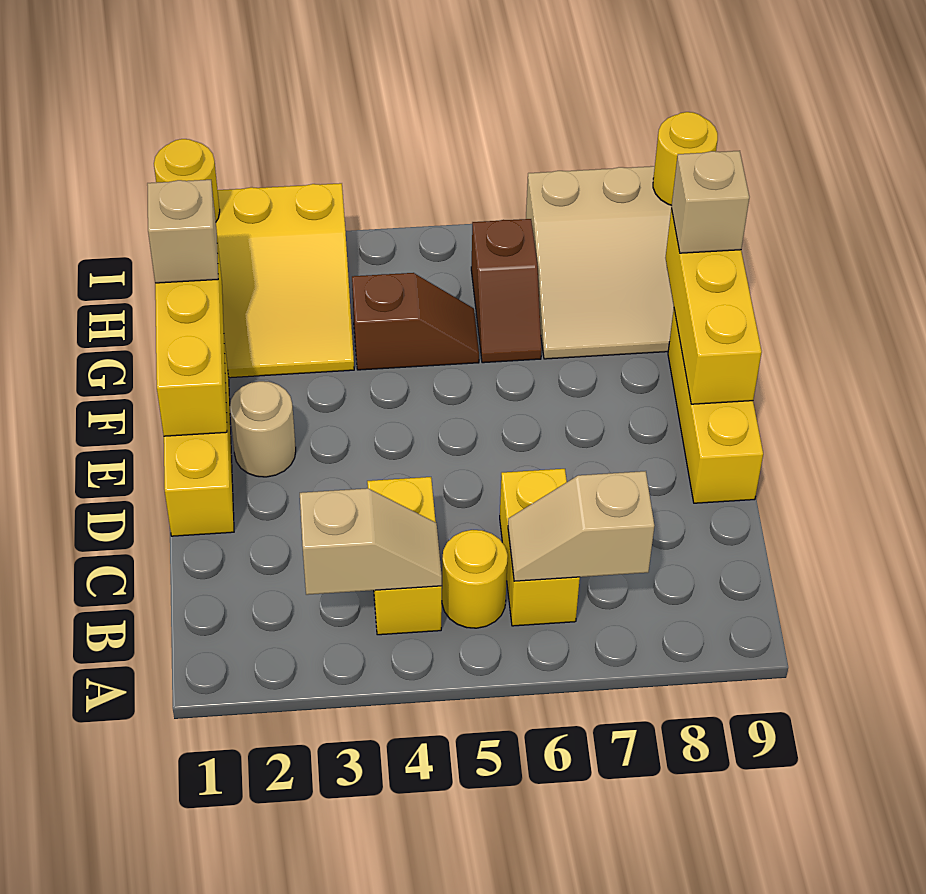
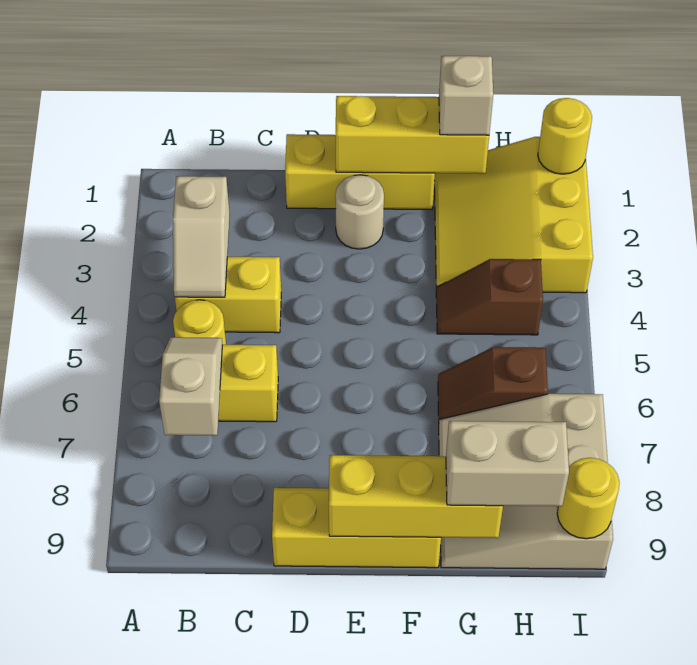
brown 1x2 slope [352,273,479,370] -> brown 1x2 slope turned to [436,259,543,335]
tan 1x1 brick [671,151,749,253] -> tan 1x2 brick [446,421,569,506]

